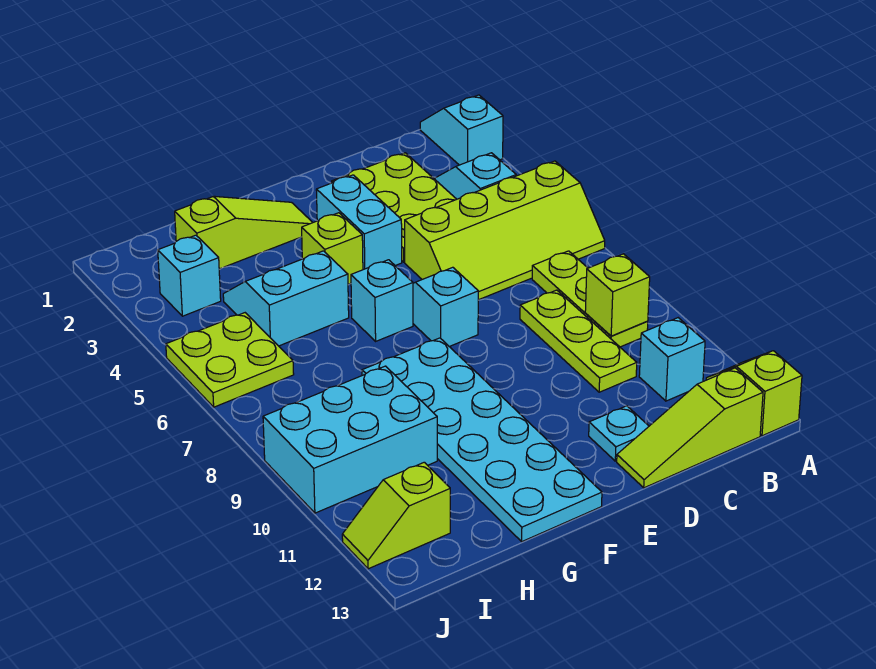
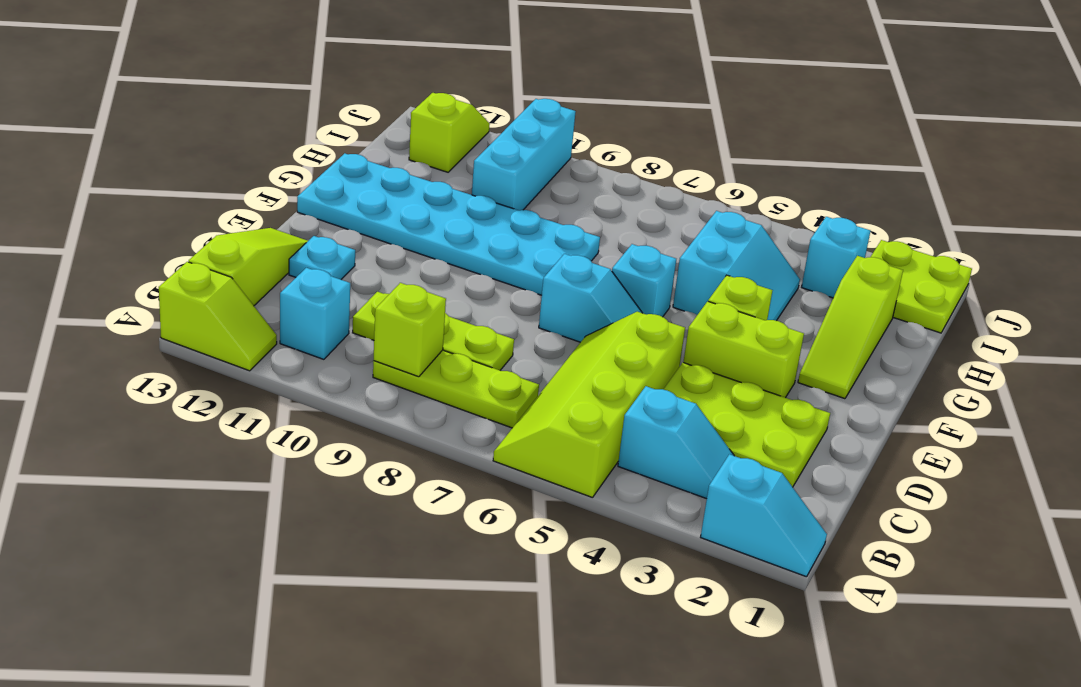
cyan 1x2 brick [316,175,402,270] -> lime 1x2 brick [683,301,804,398]
cyan 2x3 brick [263,366,437,513] -> cyan 1x3 brick [472,99,576,210]
lime 2x2 plate [166,313,294,407] -> lime 2x2 plate moved to [871,240,972,333]

